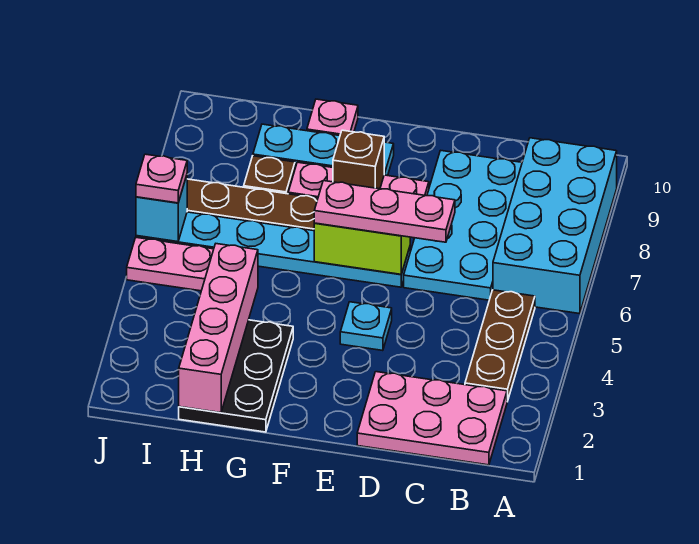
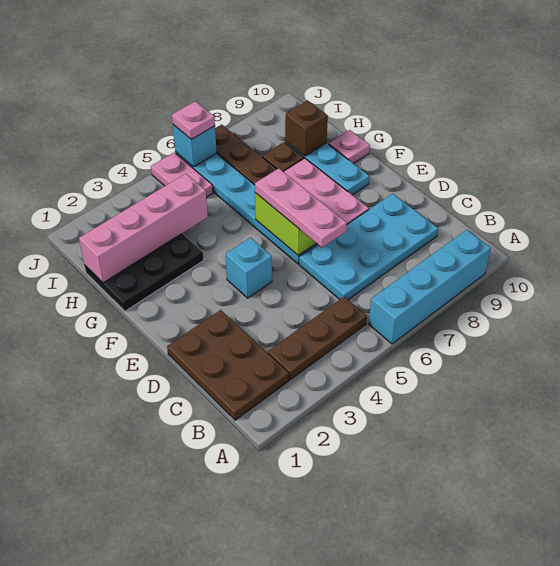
cyan 2x4 brick [493,138,617,314] -> cyan 1x4 brick [369,230,491,344]
pink 2x3 plate [357,372,507,465] -> brown 2x3 plate [167,310,289,420]
cyan 1x1 plate [340,302,392,351] -> cyan 1x1 brick [226,238,272,298]
brown 1x1 brick [333,130,384,189] -> brown 1x1 brick moved to [285,101,328,156]

